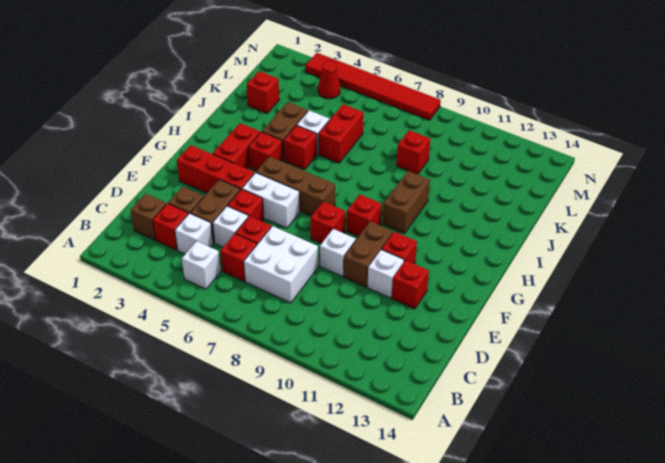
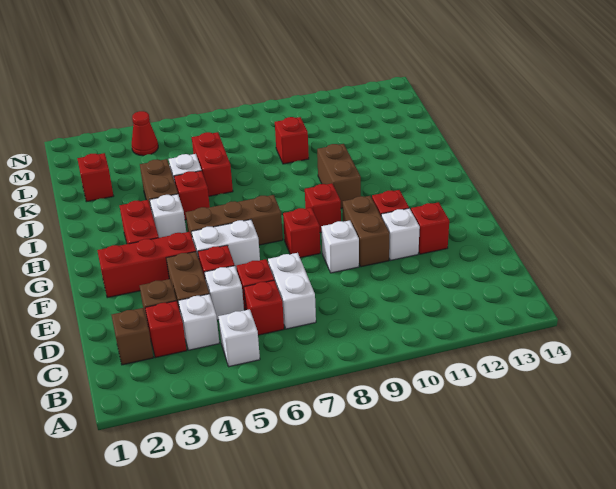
white 2x2 brick [244,226,318,303] -> white 1x2 brick [268,253,316,329]
red 1x1 brick [248,132,283,171] -> white 1x1 brick [150,194,186,238]
red 1x6 tile [305,53,441,120] -> none

